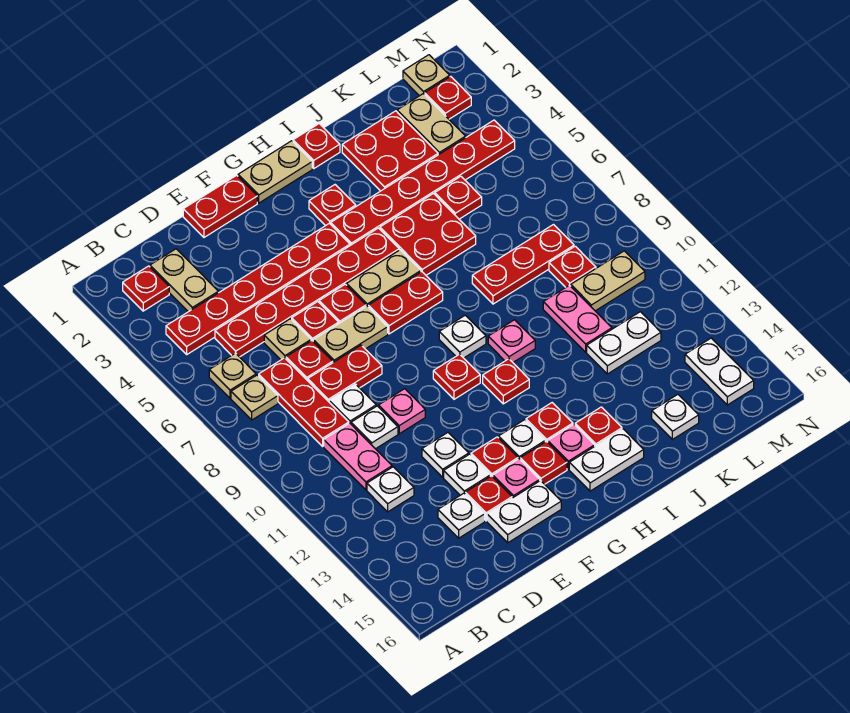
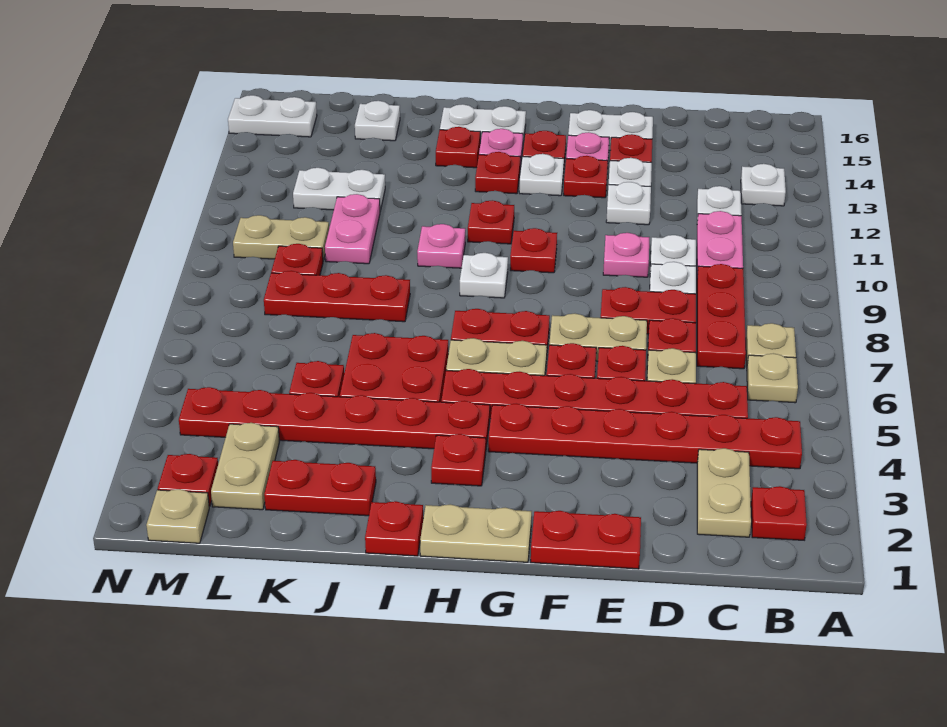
white 1x1 plate [438,493,485,538] -> white 1x1 plate moved to [741,164,786,206]
red 2x2 plate [342,111,438,191] -> red 1x2 plate [264,460,376,516]
white 1x2 plate [685,338,754,405] -> white 1x2 plate turned to [228,95,317,137]

